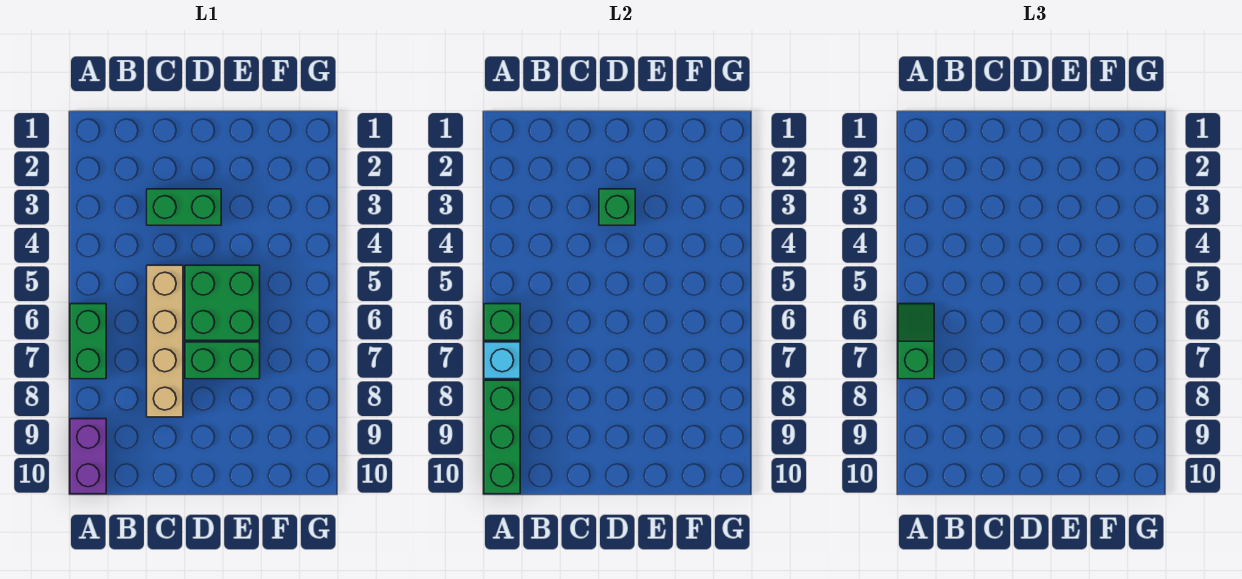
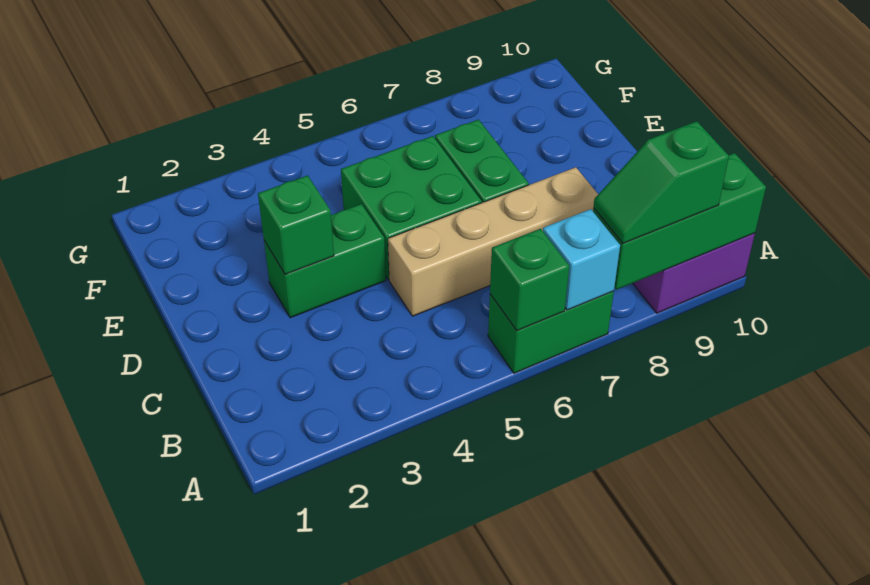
green 1x2 slope [898,304,934,379] -> green 1x2 slope moved to [593,121,729,243]
green 1x2 brick [147,189,221,225] -> green 1x2 brick turned to [264,204,386,318]

